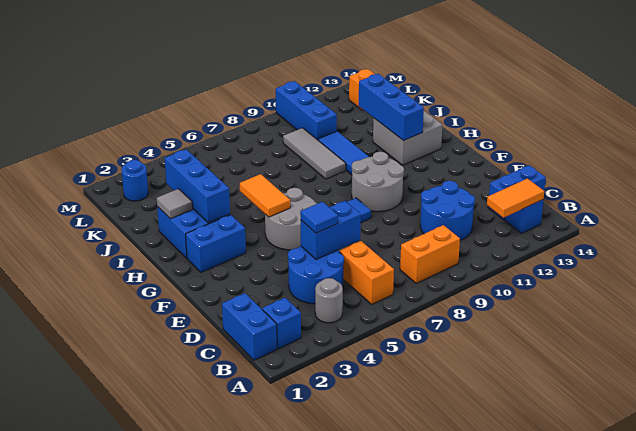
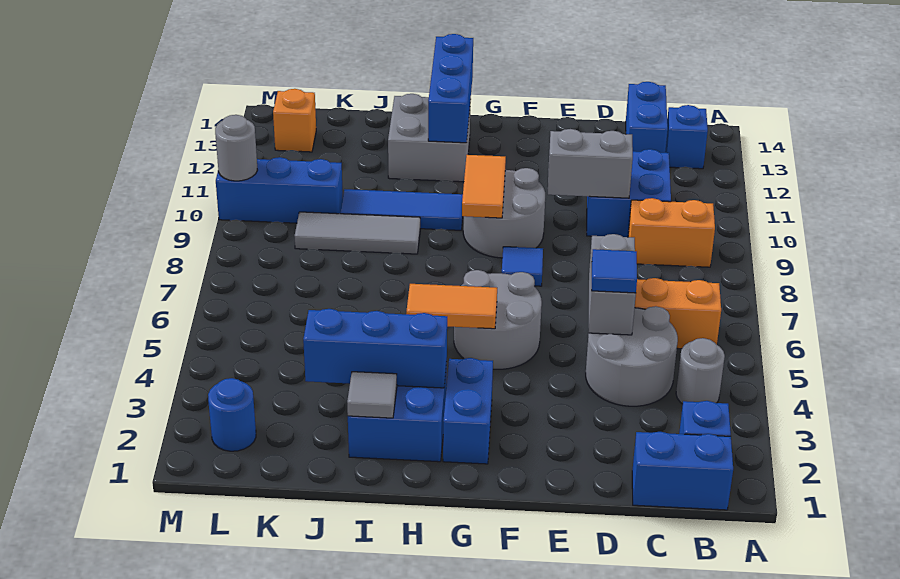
orange 1x2 brick [400,225,460,283] -> orange 1x2 brick turned to [628,198,715,267]
orange 1x2 tile [487,179,544,218] -> orange 1x2 tile moved to [462,155,506,218]
blue 2x2 round brick [288,246,344,304] -> grey 2x2 round brick [586,306,678,406]
blue 2x2 round brick [420,181,475,240] -> blue 2x2 brick [587,149,671,237]
blue 1x2 brick [301,201,361,259] -> grey 1x2 brick [588,234,636,335]
none -> grey 1x2 brick [548,129,633,198]
blue 1x3 brick [359,74,424,141] -> blue 1x3 brick turned to [428,34,473,143]
none -> grey 1x1 round brick [215,115,257,181]

